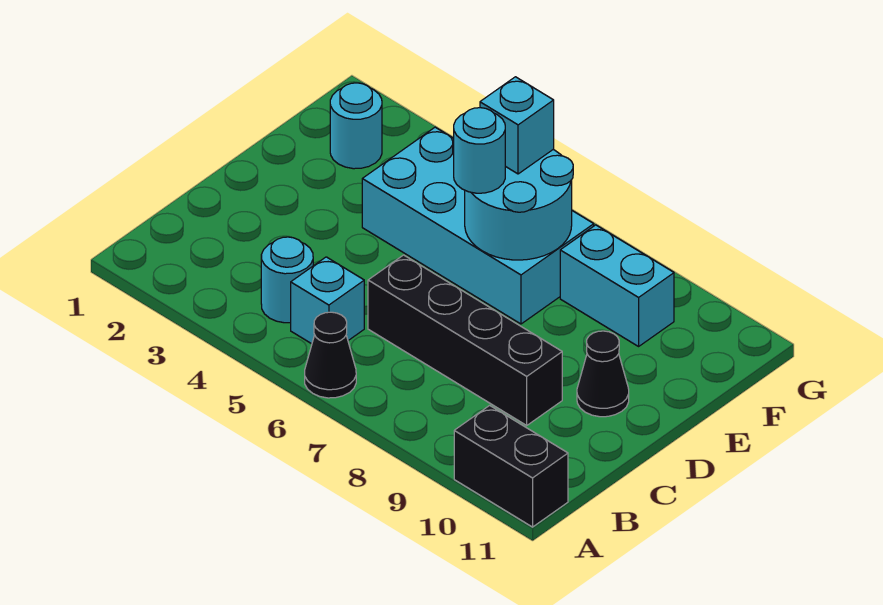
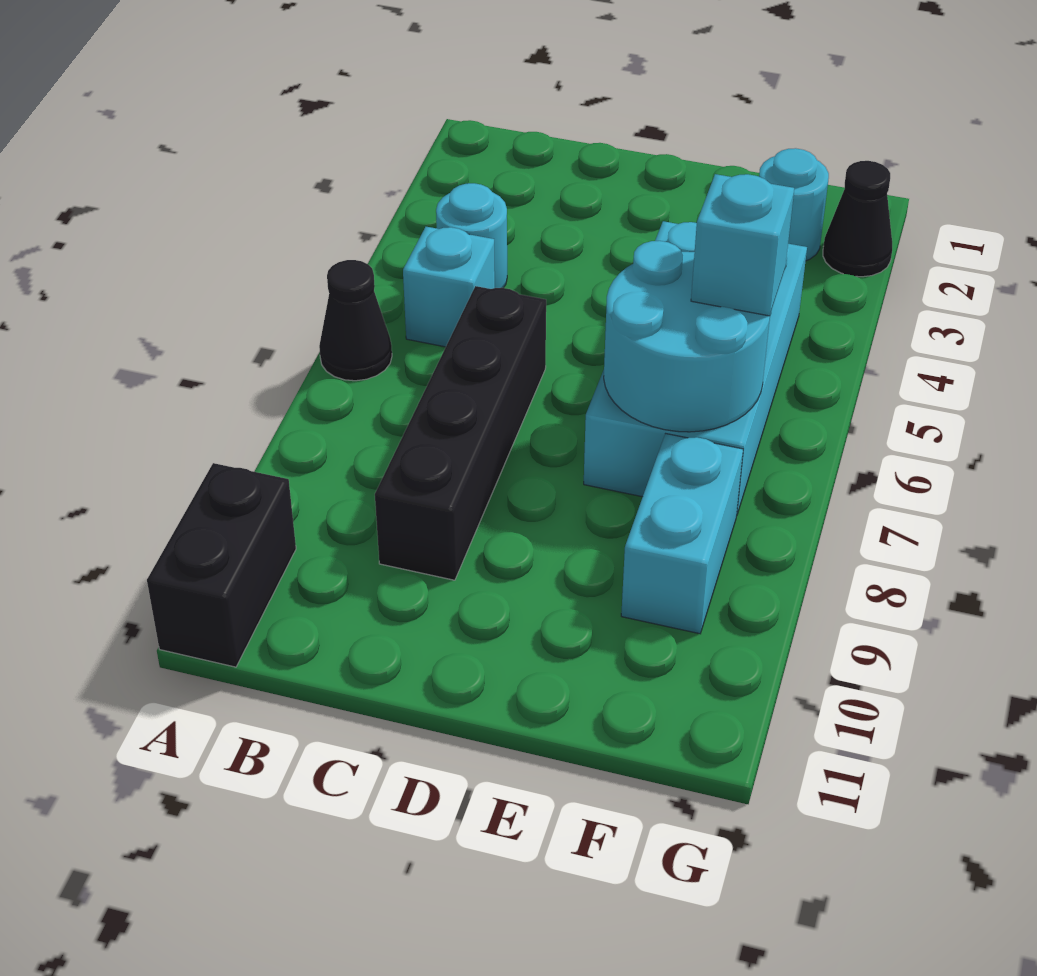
black 1x1 cone [577,331,629,417] -> black 1x1 cone moved to [823,161,892,277]
cyan 1x1 round brick [454,108,505,193] -> none

